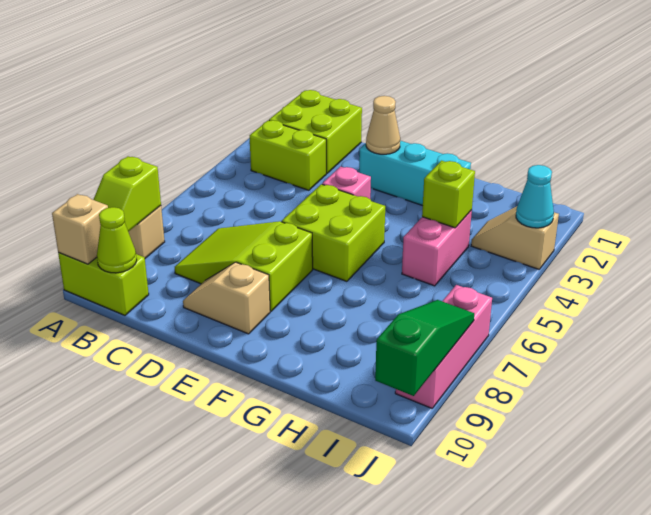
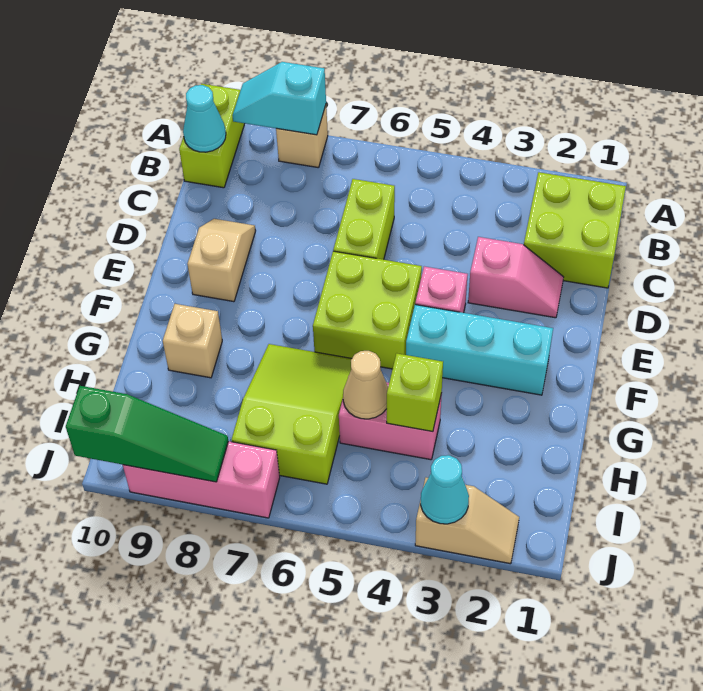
lime 1x2 slope [93,156,161,232] -> cyan 1x2 slope [232,62,326,135]
tan 1x1 brick [52,194,108,264] -> tan 1x1 brick moved to [163,304,222,378]
lime 1x2 brick [250,120,326,190] -> lime 1x2 brick moved to [333,179,395,260]
lime 1x1 cone [97,207,137,273] -> cyan 1x1 cone [183,85,226,152]
lime 2x3 slope [175,221,313,311] -> lime 2x3 slope moved to [232,344,352,484]
none -> pink 1x2 slope [468,237,563,318]
cyan 1x3 brick [359,141,471,206] -> cyan 1x3 brick turned to [406,305,553,395]
tan 1x1 cone [366,96,400,154] -> tan 1x1 cone moved to [343,351,388,419]
tan 1x2 slope [471,207,559,269] -> tan 1x2 slope turned to [415,478,519,564]

